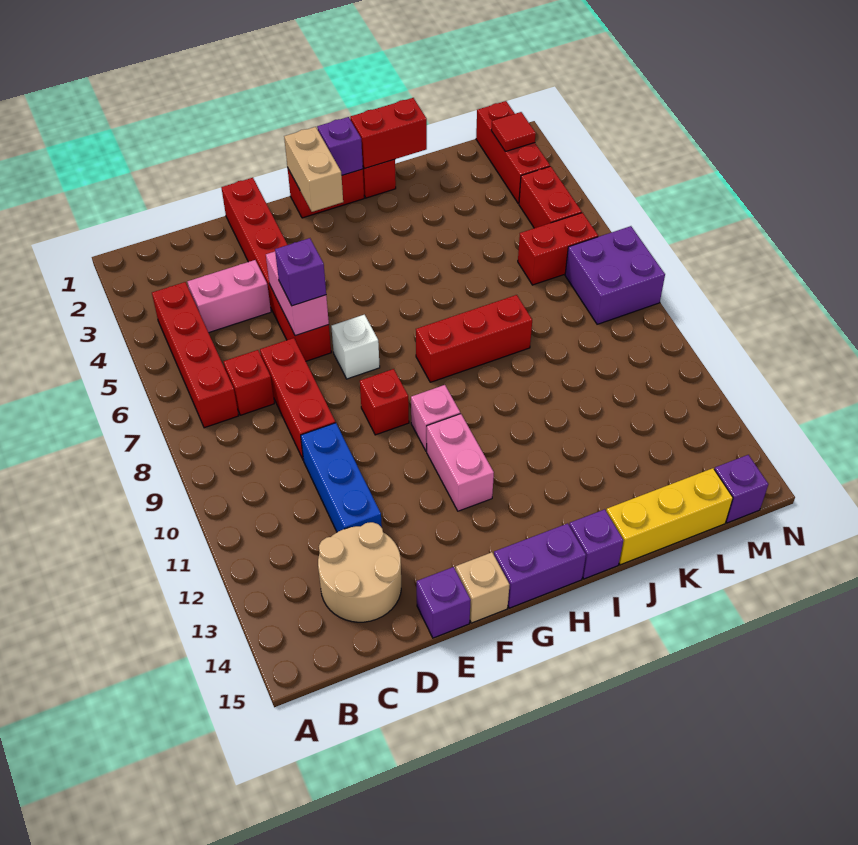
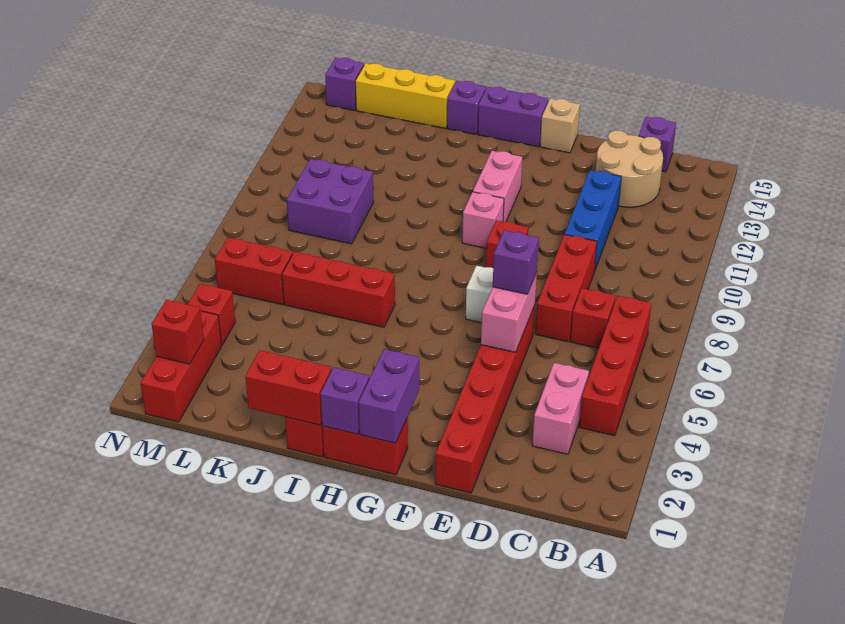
pink 1x2 brick [187,260,271,333] -> pink 1x2 brick turned to [532,363,589,454]
purple 1x1 brick [417,567,471,638] -> purple 1x1 brick moved to [639,117,676,172]
tan 1x2 brick [284,127,343,212] -> purple 1x2 brick [359,349,419,443]
red 1x3 brick [416,295,532,382] -> red 1x3 brick moved to [282,252,395,327]
red 1x1 tile [491,112,536,152] -> red 1x1 brick [152,300,204,364]
red 1x2 brick [519,166,582,228] -> red 1x1 brick [188,284,235,345]
purple 2x2 brick [565,226,665,324] -> purple 2x2 brick moved to [287,159,374,244]

